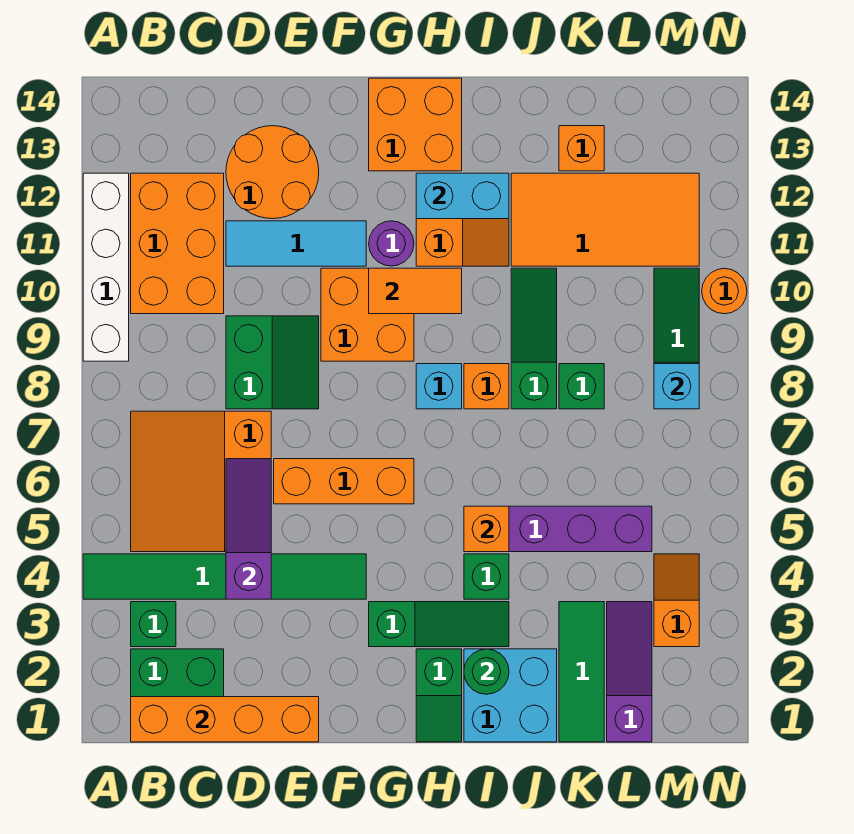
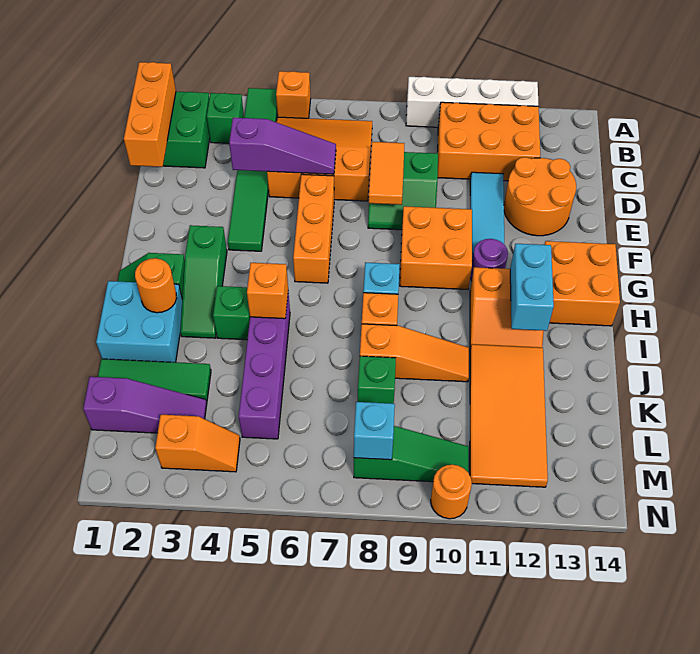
orange 1x4 brick [131,697,319,742] -> orange 1x3 brick [124,62,176,167]
orange 1x2 tile [369,268,462,314] -> orange 1x2 tile moved to [369,142,404,205]
green 1x1 round brick [464,649,509,694] -> orange 1x1 round brick [135,258,177,313]
green 1x3 slope [511,268,557,409] -> orange 1x3 slope [360,324,469,382]
orange 1x1 brick [559,126,604,171] -> orange 1x1 brick moved to [276,71,311,118]

